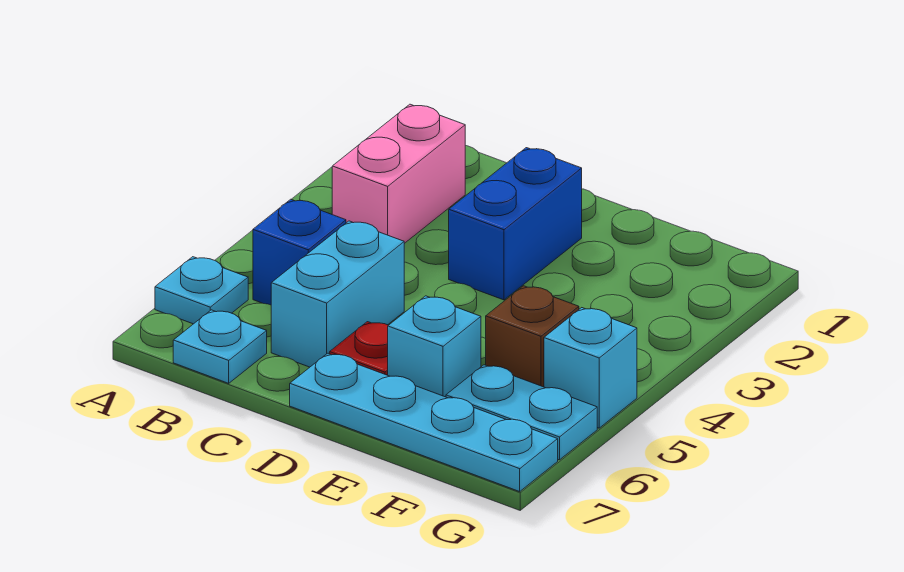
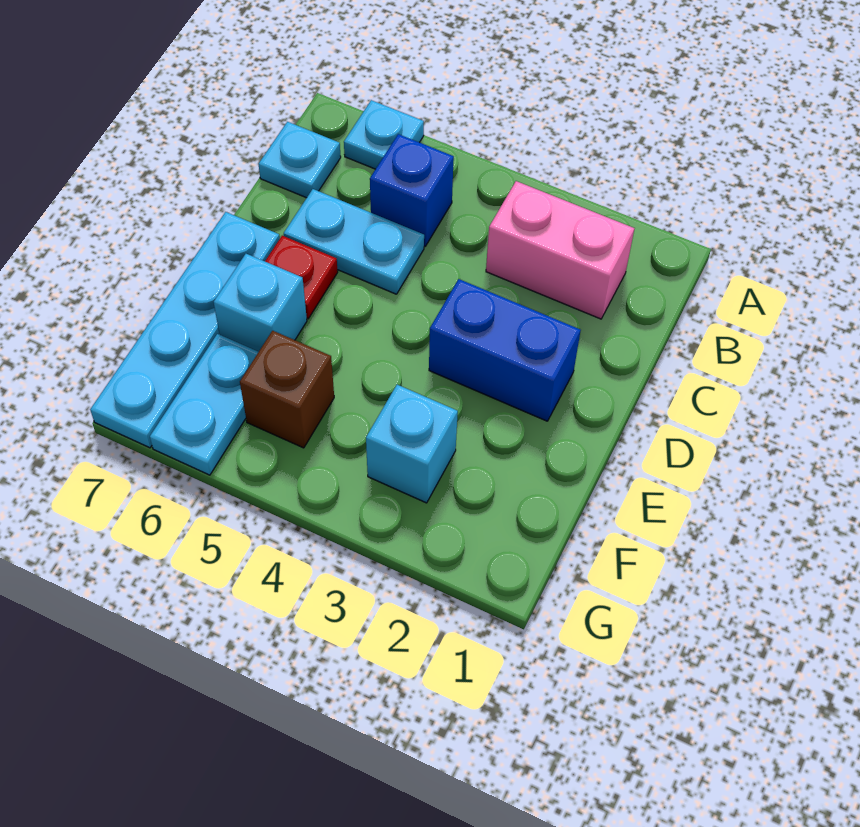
cyan 1x2 brick [271,221,404,367] -> cyan 1x2 plate [284,189,424,294]
cyan 1x1 brick [544,308,637,428] -> cyan 1x1 brick moved to [366,385,458,503]

